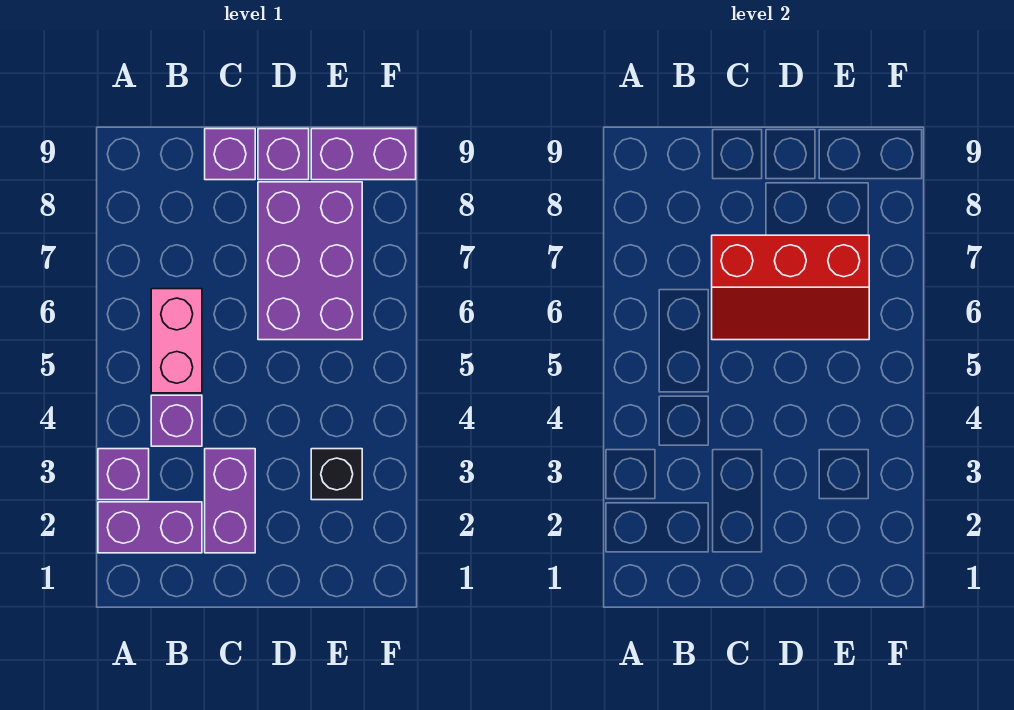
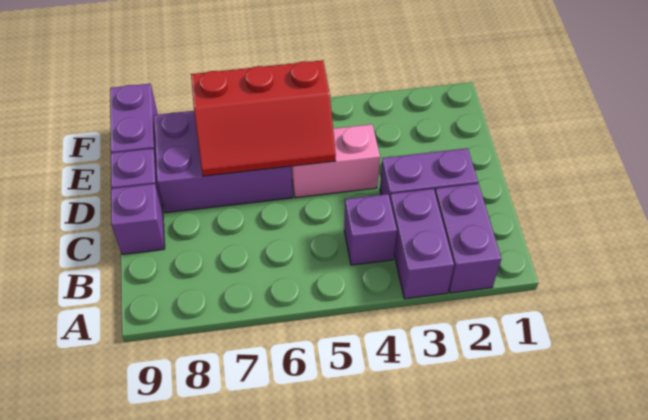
purple 1x1 brick [98,449,149,500] -> purple 1x2 brick [390,189,454,299]
pink 1x2 brick [151,289,202,393] -> pink 1x2 brick moved to [291,124,380,198]
red 2x3 slope [712,235,869,340] -> red 2x3 slope turned to [191,60,336,176]
black 1x1 brick [311,449,362,500] -> none

